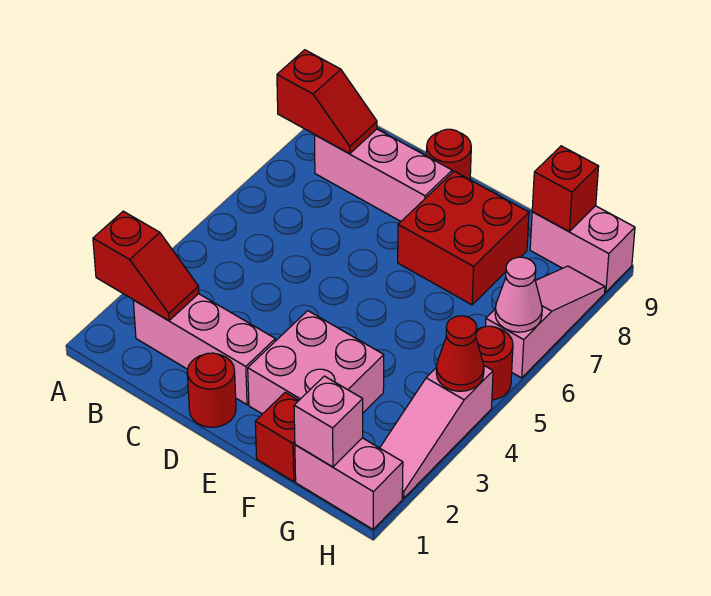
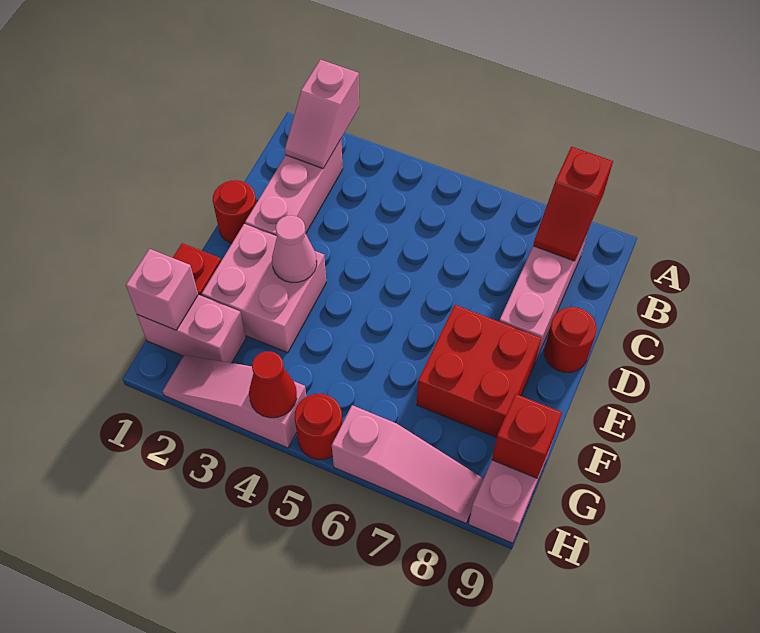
red 1x2 slope [93,211,199,321] -> pink 1x2 slope [285,60,359,168]
pink 1x2 brick [295,438,403,529] -> pink 1x2 brick turned to [137,295,246,363]
pink 1x1 cone [495,257,542,332] -> pink 1x1 cone moved to [272,215,317,283]

